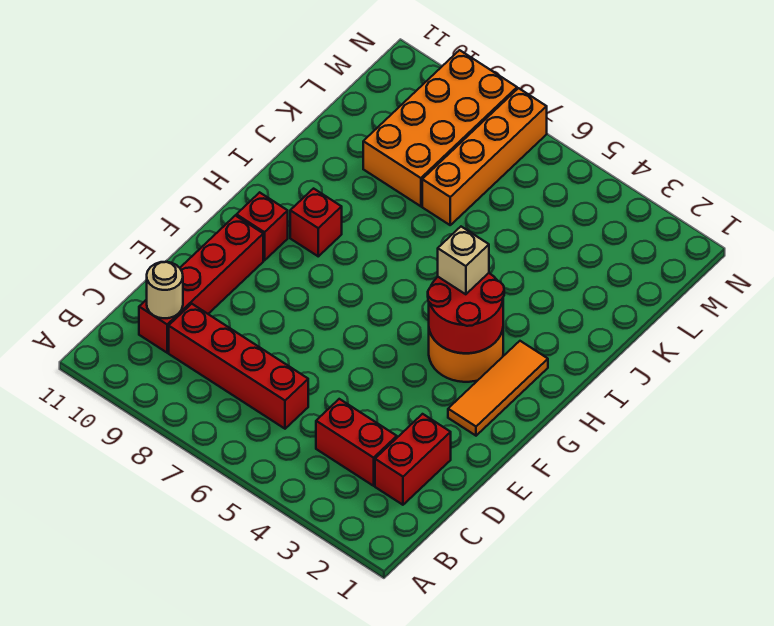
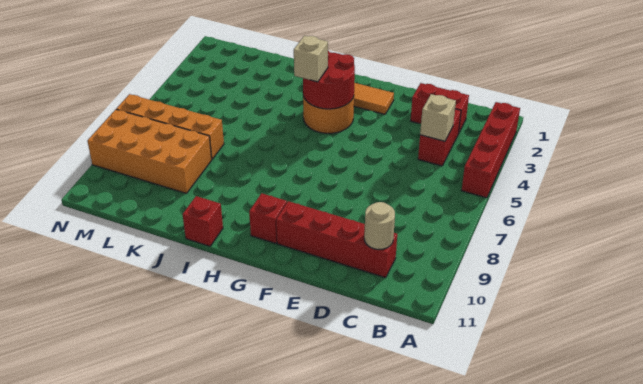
none -> tan 1x1 brick [420,94,456,141]
red 1x4 brick [169,304,308,429] -> red 1x4 brick moved to [462,102,520,198]
red 1x1 brick [290,189,342,256] -> red 1x1 brick moved to [183,196,223,246]

